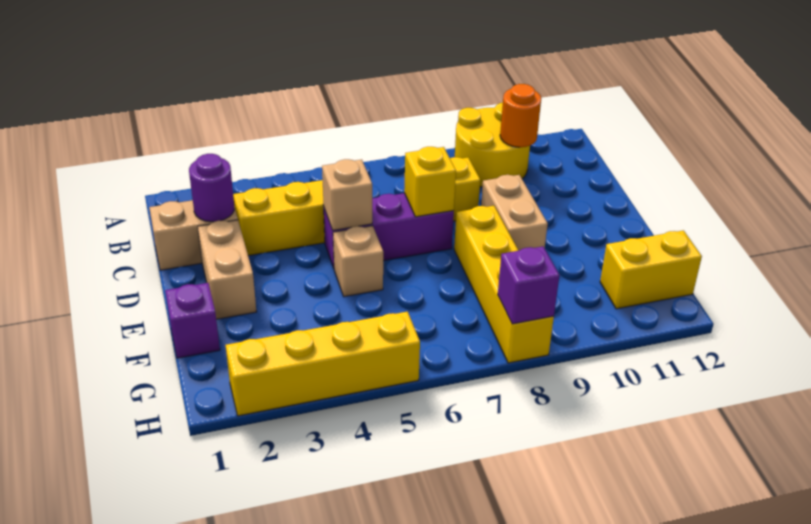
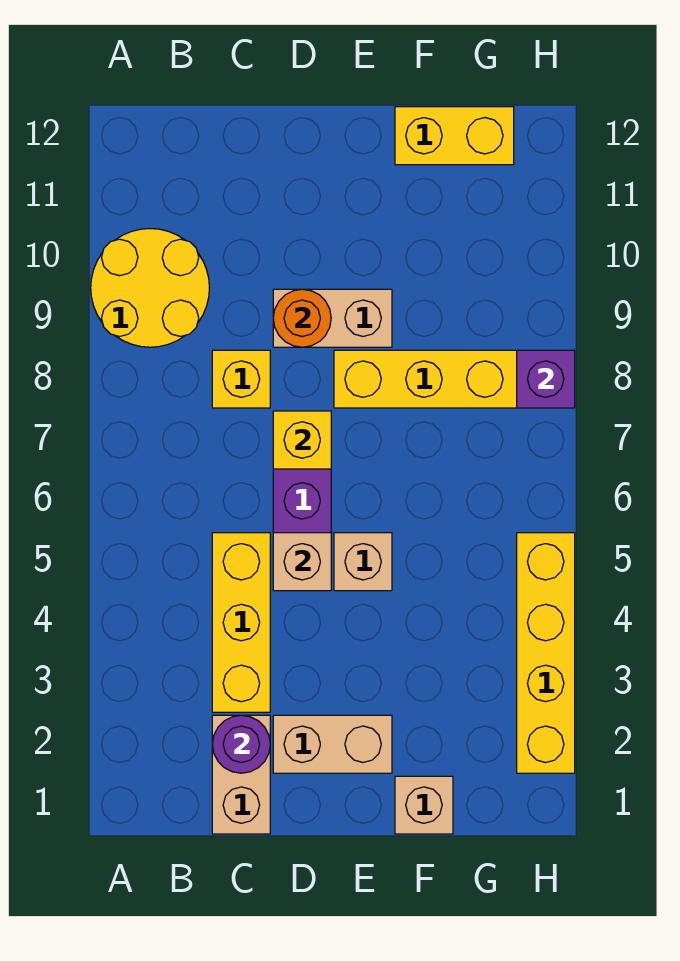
orange 1x1 round brick [500,84,541,147] -> orange 1x1 round brick moved to [273,289,331,347]
purple 1x1 brick [165,283,220,358] -> tan 1x1 brick [395,776,453,834]
yellow 1x2 brick [600,230,702,309] -> yellow 1x2 brick turned to [395,107,514,165]

